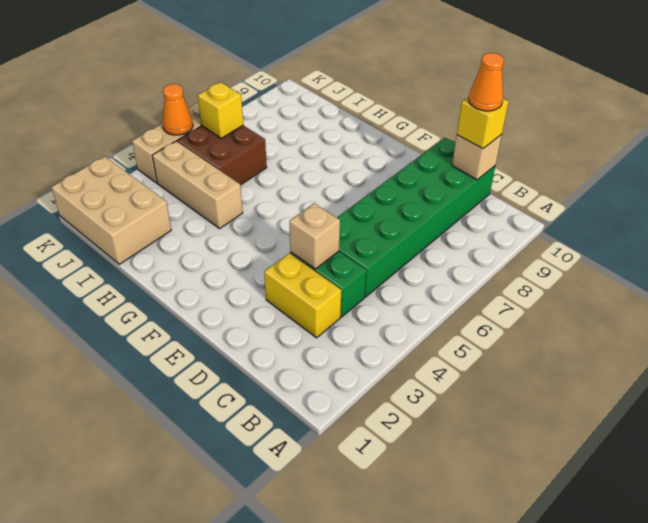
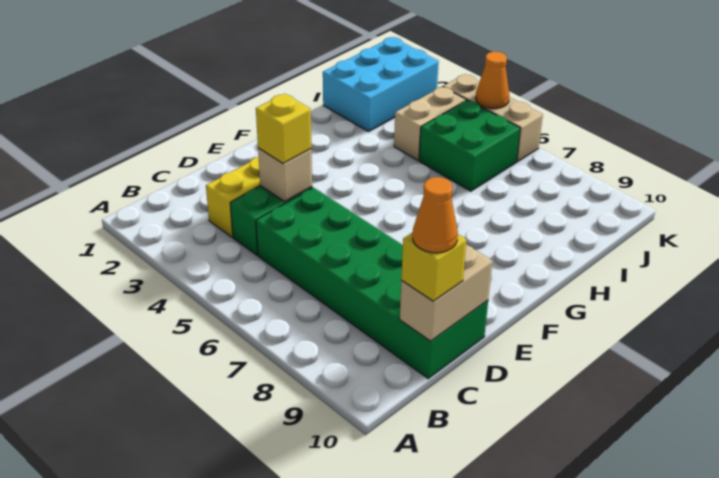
tan 1x1 brick [452,134,502,180] -> tan 1x2 brick [400,245,493,341]
tan 1x3 brick [152,141,243,229] -> tan 1x2 brick [394,87,466,160]
tan 2x3 brick [51,156,171,264] -> cyan 2x3 brick [323,37,439,132]
brown 2x2 brick [177,125,267,185] -> green 2x2 brick [419,100,520,191]
yellow 1x1 brick [198,82,243,138] -> yellow 1x1 brick moved to [256,94,311,164]

